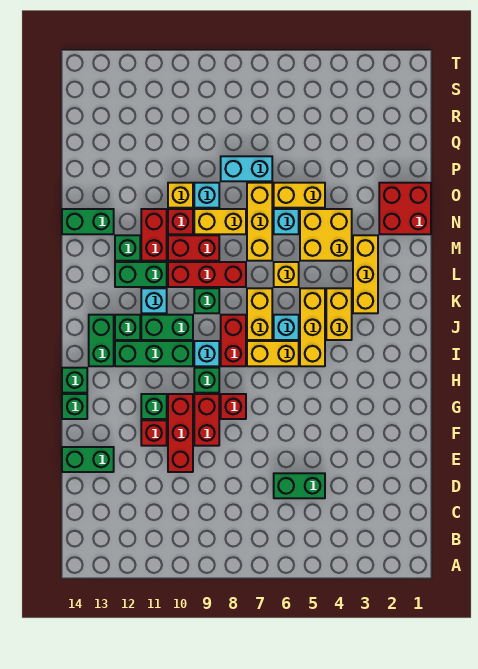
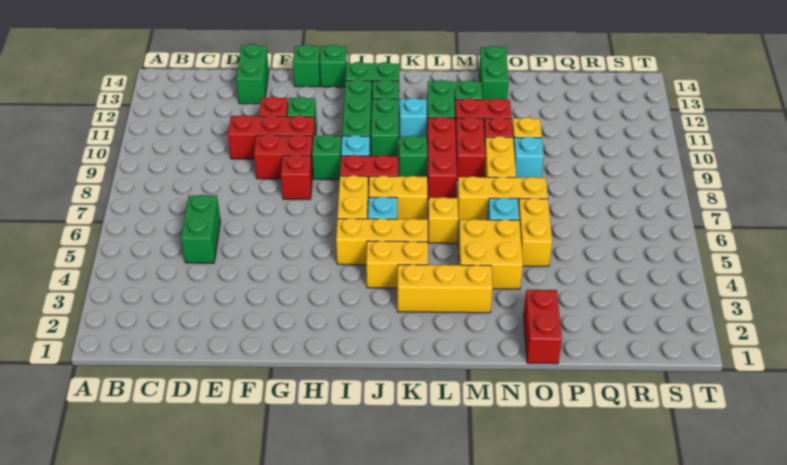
red 2x2 brick [379,183,431,234] -> red 1x2 brick [524,290,562,364]
cyan 1x2 brick [221,156,272,181] -> none

